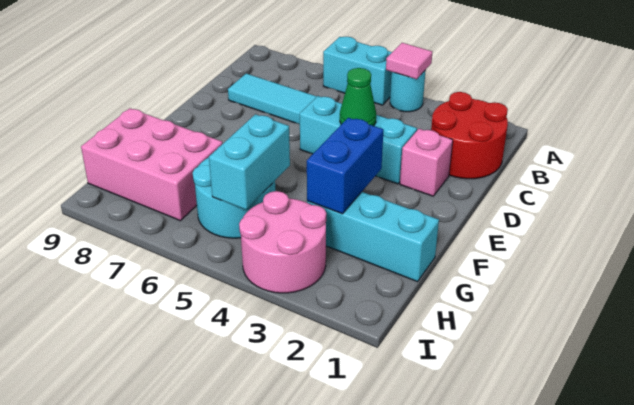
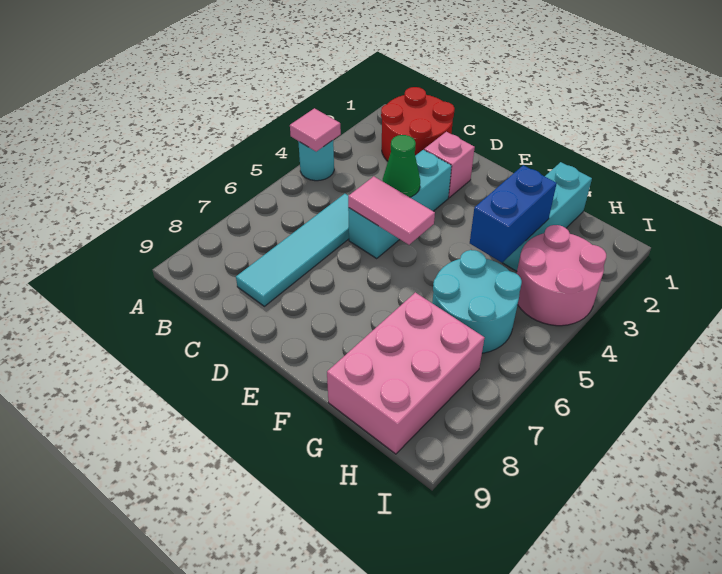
cyan 1x2 brick [323,37,392,105] -> none
none -> pink 1x2 tile [348,176,435,245]
blue 1x2 brick [307,118,384,214] -> blue 1x2 brick turned to [470,165,557,262]
cyan 1x2 brick [209,114,290,210] -> none

